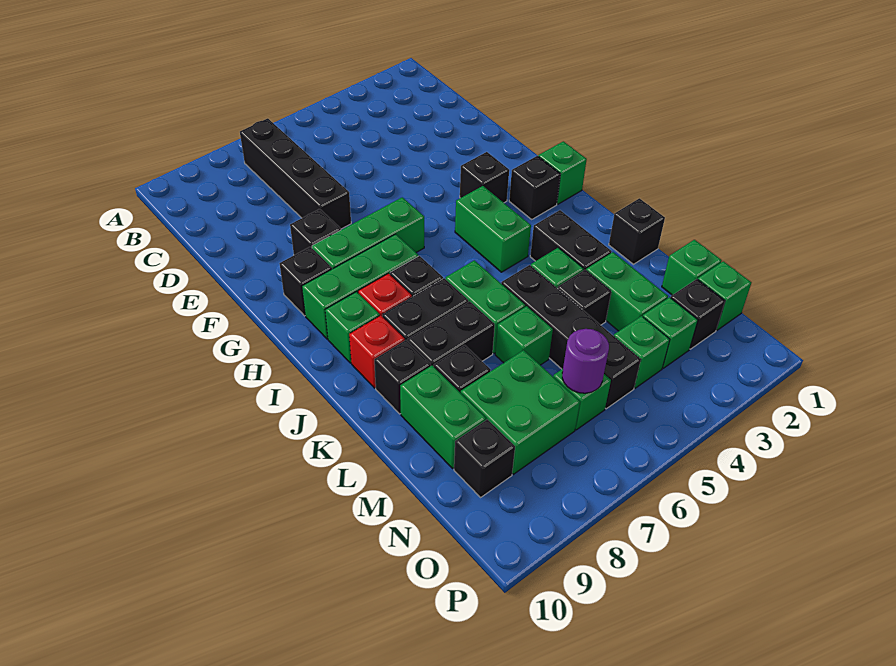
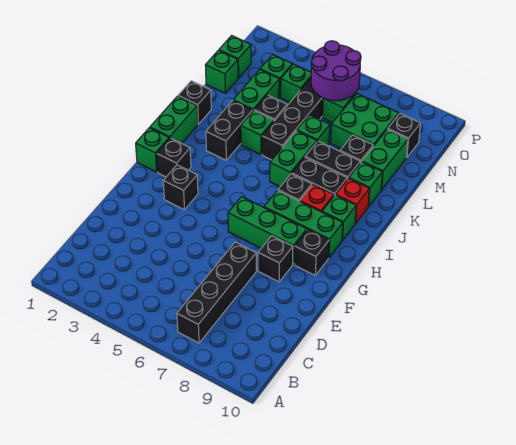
green 1x2 brick [455,186,531,272] -> green 1x2 brick moved to [150,96,198,143]
black 1x1 brick [374,340,431,414] -> green 1x1 brick [349,162,382,206]
black 1x1 brick [671,279,725,349] -> none
purple 1x1 round brick [562,329,609,393] -> purple 2x2 round brick [311,41,361,101]

